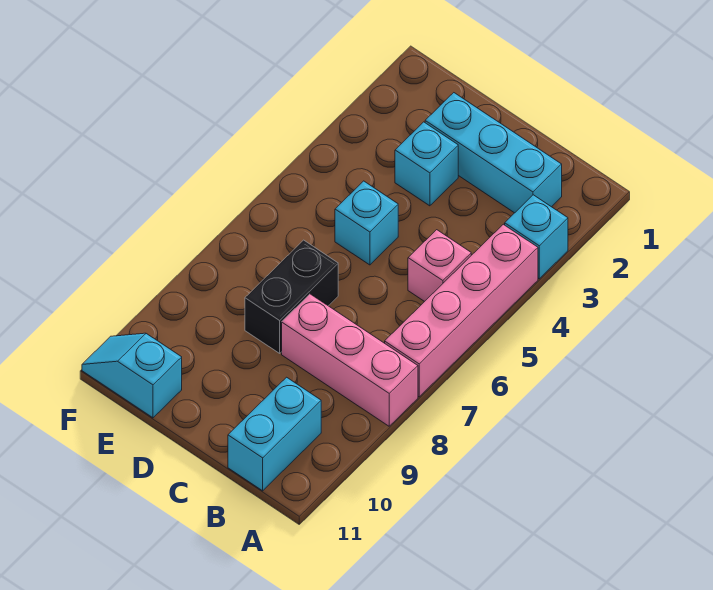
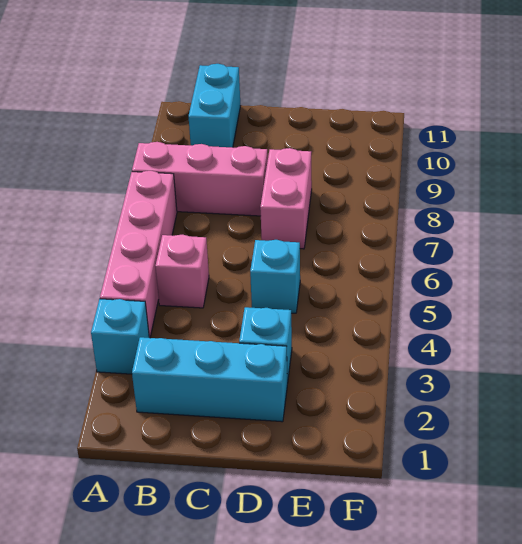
black 1x2 brick [245,240,338,353] -> pink 1x2 brick [260,148,312,249]
cyan 1x2 slope [82,333,182,418] -> none

